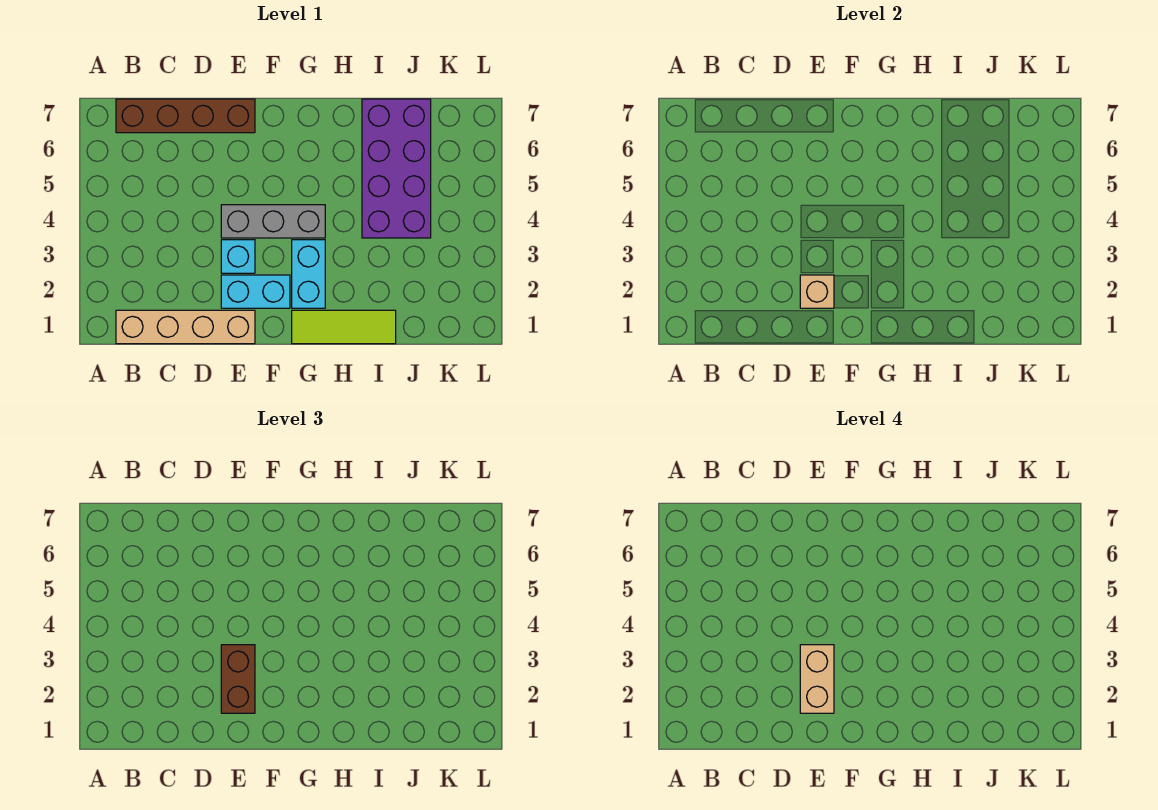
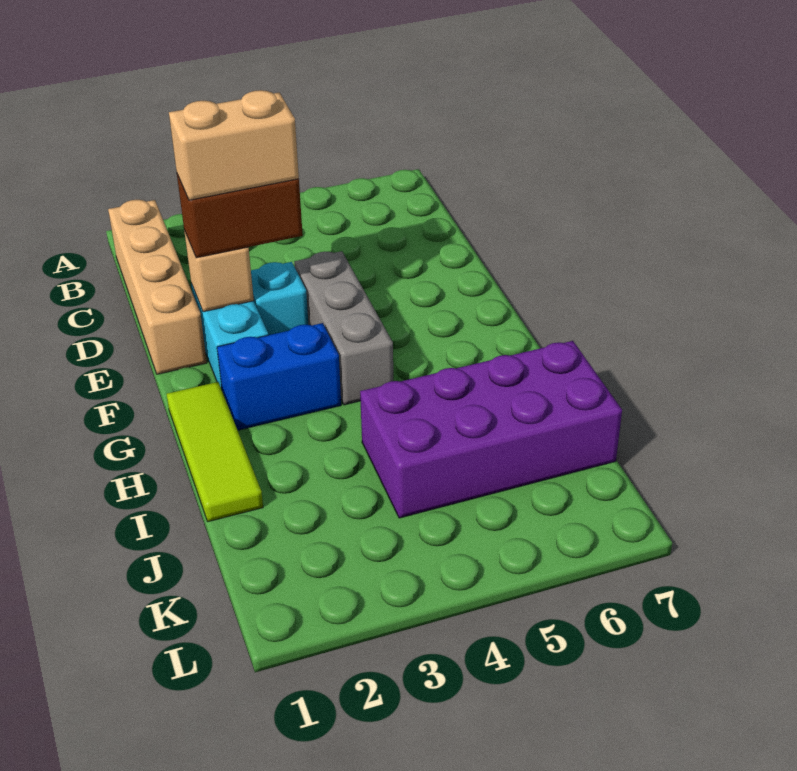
brown 1x4 brick [116,99,255,133] -> none
cyan 1x2 brick [292,240,325,308] -> blue 1x2 brick [217,323,341,430]

